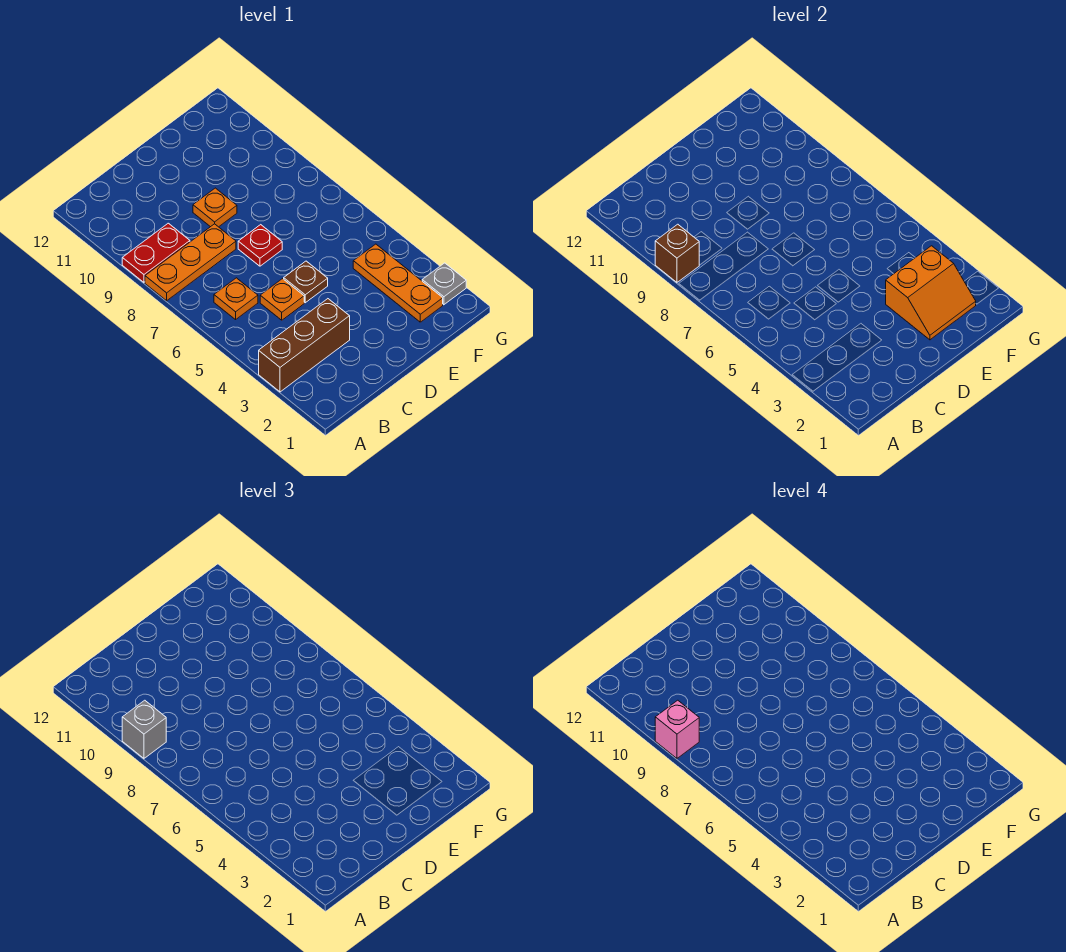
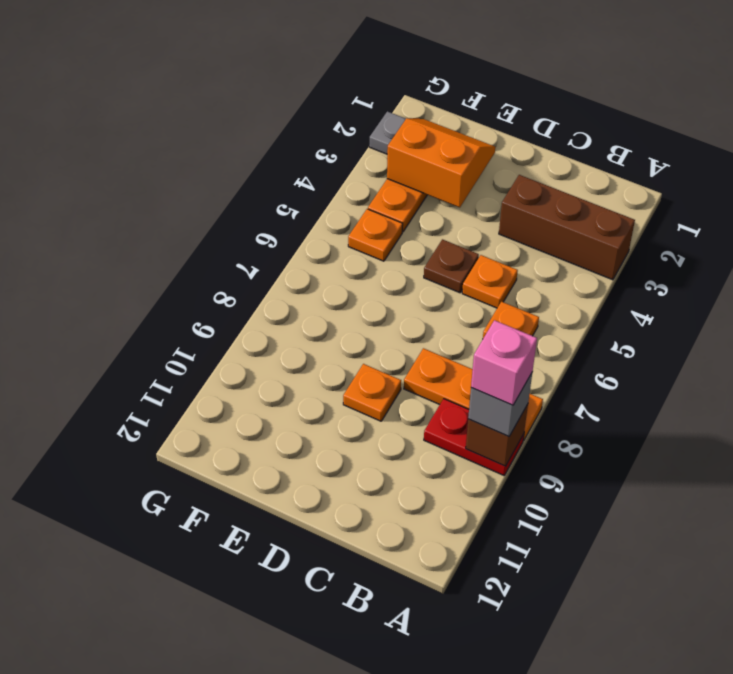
red 1x1 plate [238,225,282,266] -> none
none -> orange 1x1 plate [348,209,403,261]

